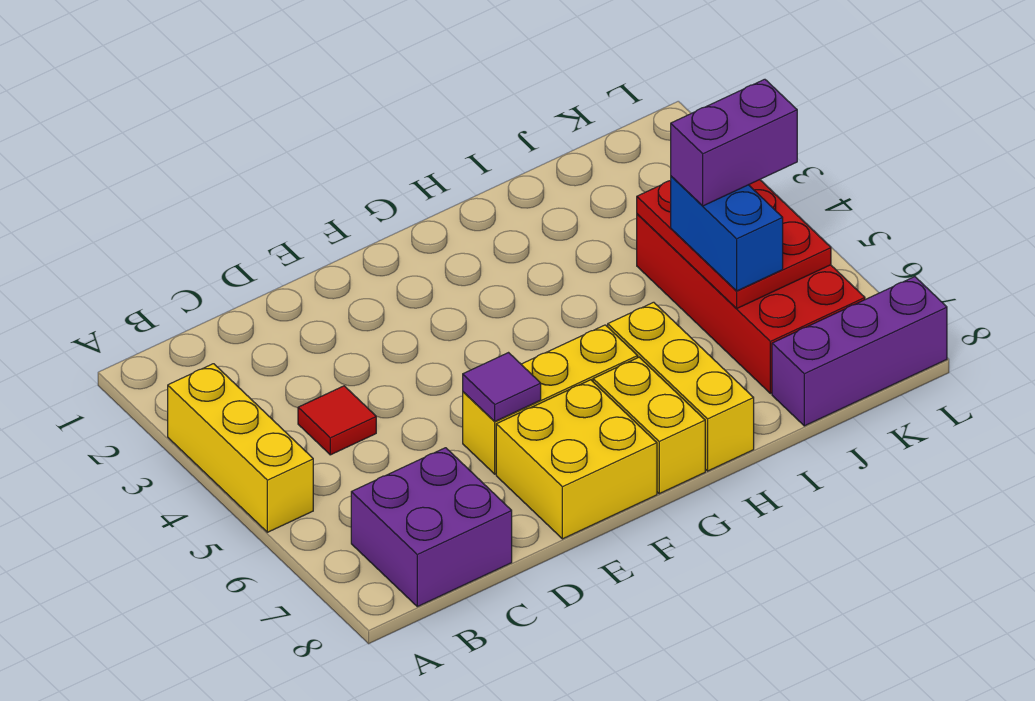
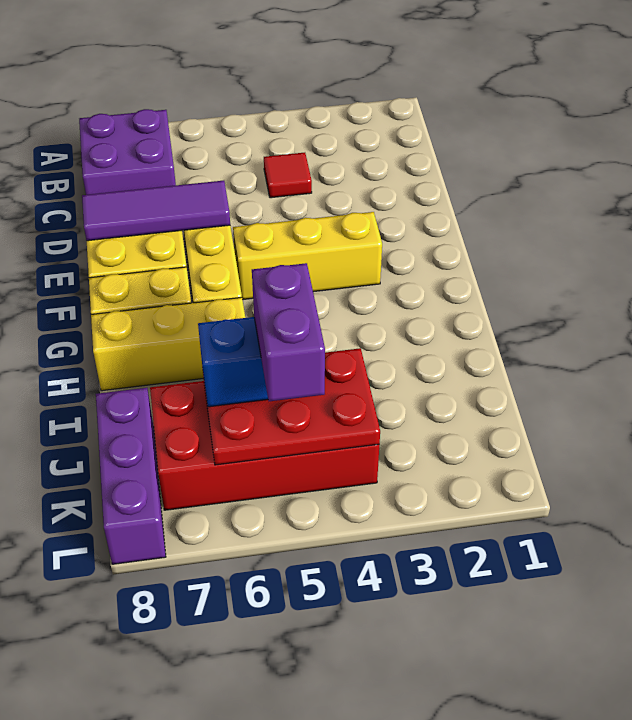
yellow 1x3 brick [168,364,313,532] -> yellow 1x3 brick moved to [233,212,382,300]
purple 1x1 tile [463,353,541,421] -> purple 1x3 tile [82,181,230,241]

